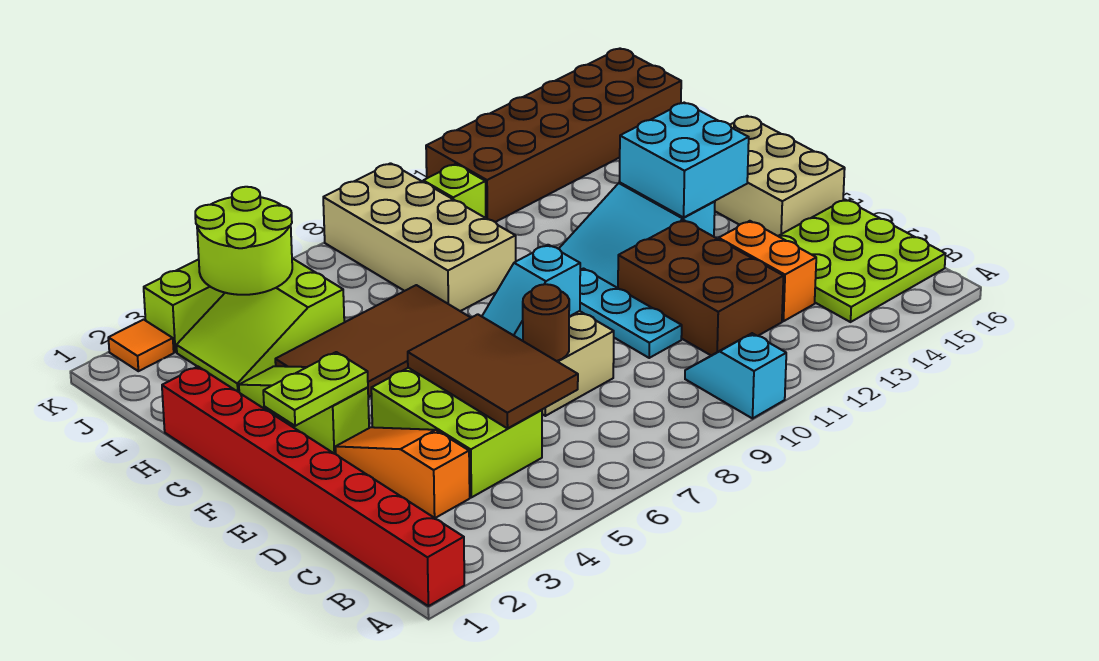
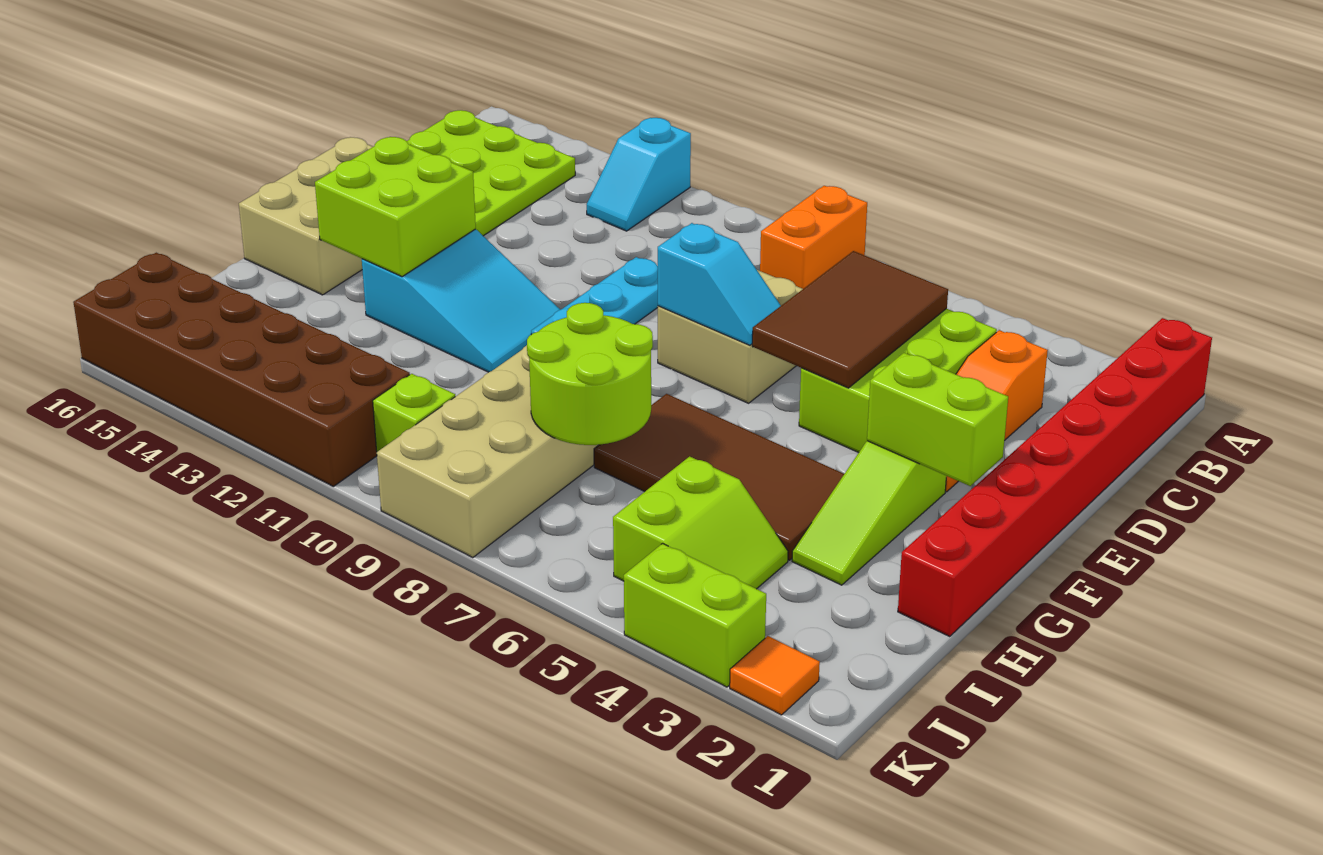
cyan 1x2 slope [685,333,786,418] -> cyan 1x2 slope moved to [587,118,691,231]
brown 2x3 brick [618,220,784,355] -> none
orange 1x2 brick [719,221,816,321] -> orange 1x2 brick moved to [760,186,867,289]
brown 1x1 round brick [523,284,569,361] -> none
lime 1x2 plate [263,352,368,426] -> lime 1x2 brick [867,353,1008,486]
cyan 2x2 brick [619,103,749,218] -> lime 2x2 brick [315,137,476,277]
lime 2x3 slope [177,258,344,392] -> lime 2x2 slope [613,456,788,589]
lime 2x2 round brick [195,187,292,295] -> lime 2x2 round brick moved to [527,303,653,445]

